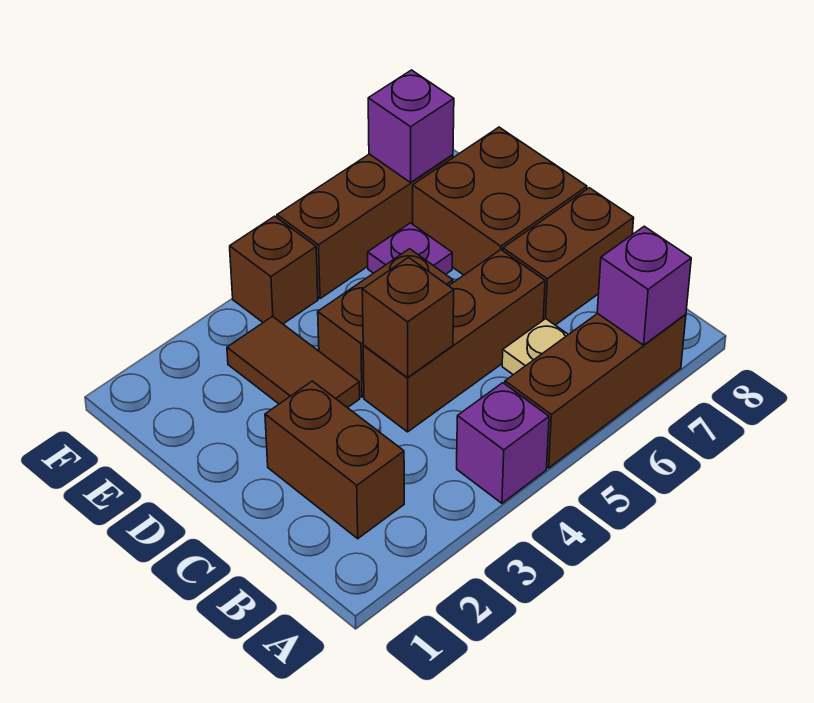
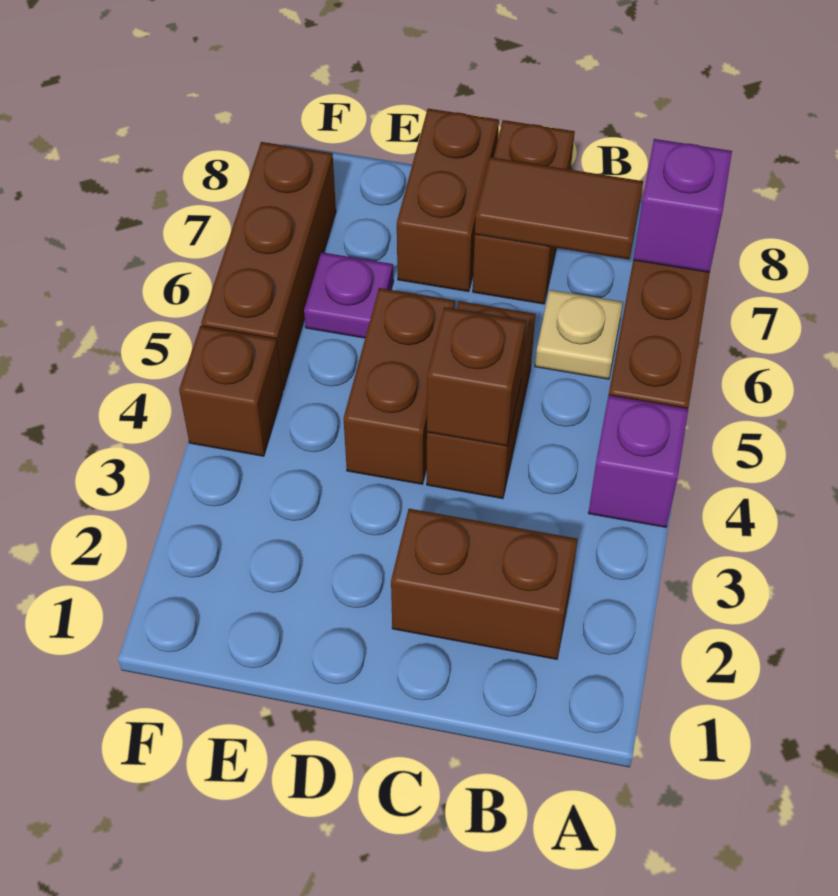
brown 1x3 brick [363,250,545,432] -> brown 1x2 brick [427,301,535,499]
brown 1x2 tile [227,317,360,408] -> brown 1x2 tile moved to [475,157,643,259]
brown 2x2 brick [413,127,587,275] -> brown 1x2 brick [397,109,499,292]
purple 1x1 brick [368,70,454,182] -> none

